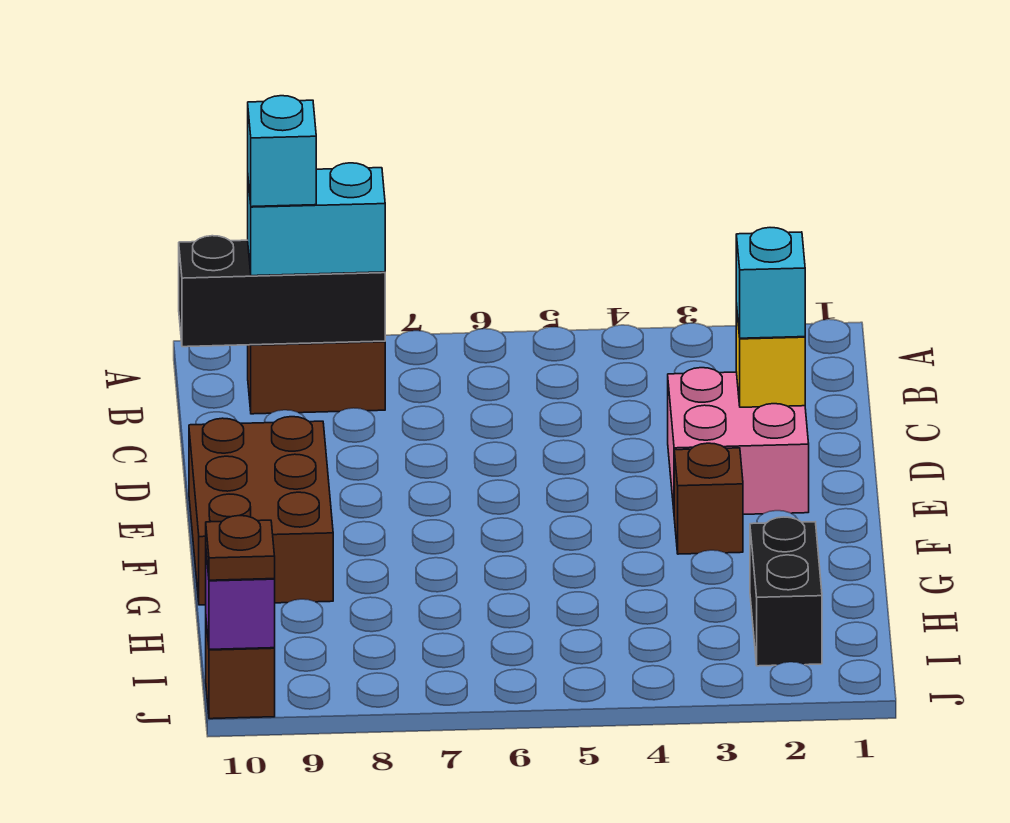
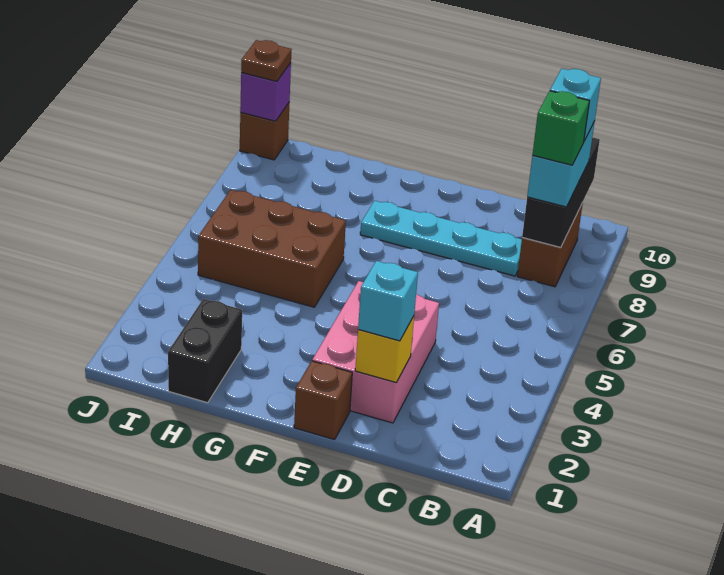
none -> green 1x1 brick [533,91,589,165]
none -> cyan 1x4 plate [360,201,522,276]
pink 2x2 brick [668,368,809,514] -> pink 2x3 brick [312,281,439,423]
brown 2x3 brick [189,417,333,605] -> brown 2x3 brick moved to [198,190,346,307]
brown 1x1 brick [674,443,743,554] -> brown 1x1 brick moved to [294,361,352,440]
black 1x2 brick [750,517,822,666] -> black 1x2 brick turned to [168,299,242,403]

